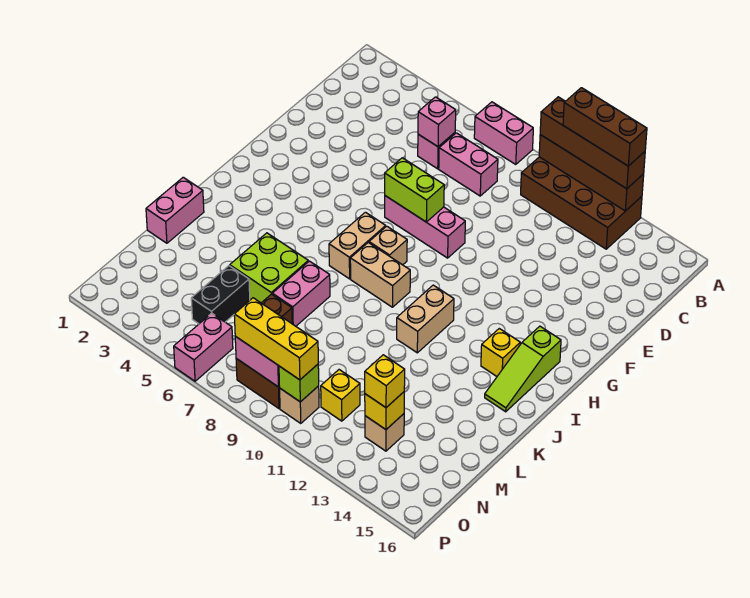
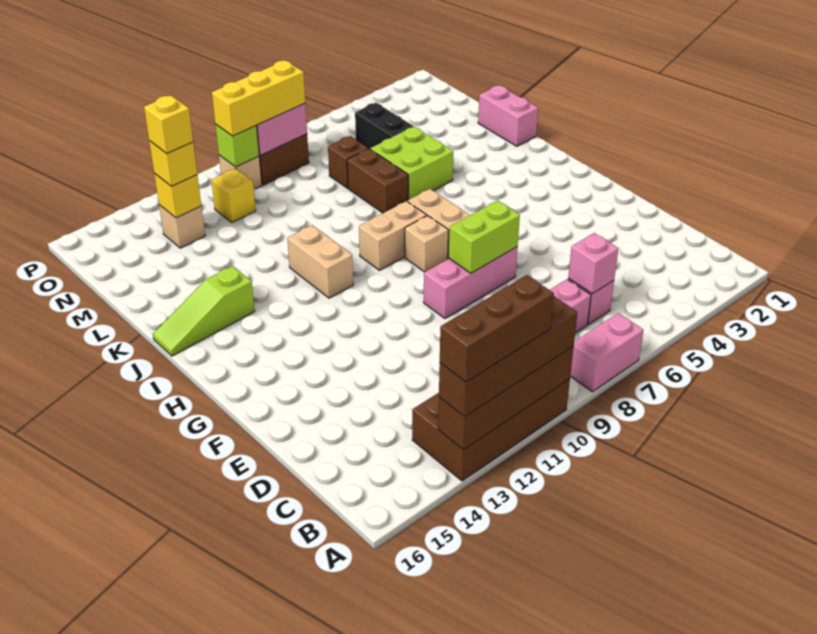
lime 1x3 slope [485,326,561,412] -> lime 1x3 slope turned to [153,266,255,356]
yellow 1x1 brick [481,329,520,376] -> yellow 1x1 brick moved to [144,95,193,154]
pink 1x2 brick [272,261,330,326] -> brown 1x2 brick [347,149,408,213]
pink 1x2 brick [174,313,233,381] -> none

